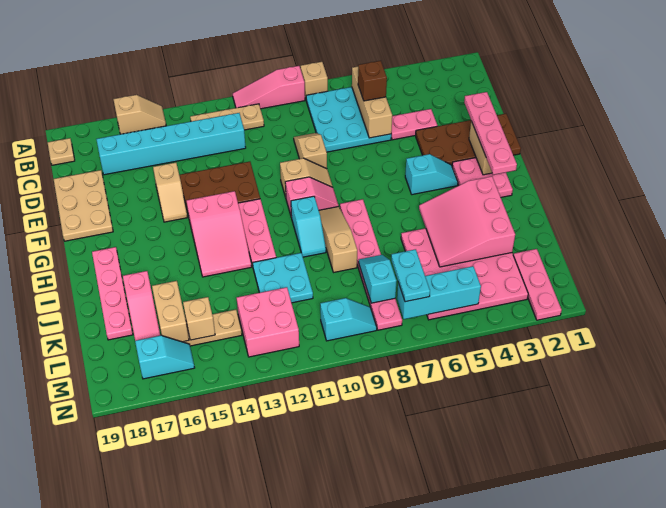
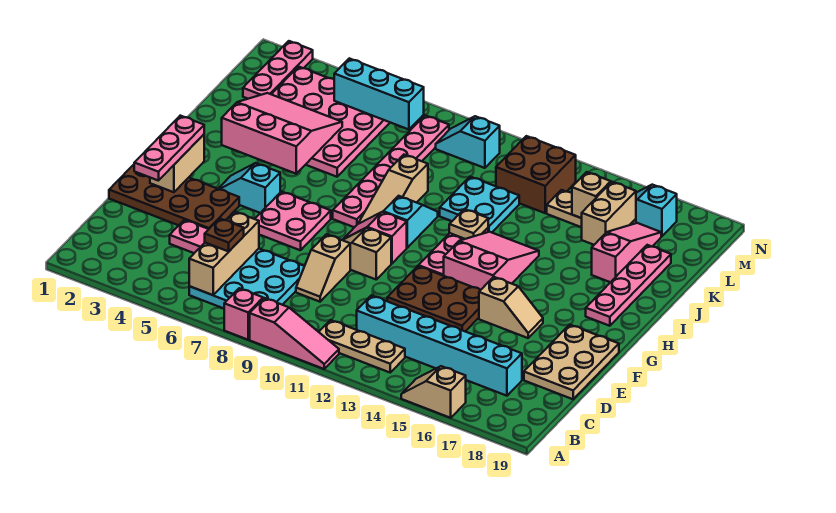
tan 1x1 brick [301,62,328,99] -> pink 1x1 brick [224,288,263,340]
tan 1x1 plate [48,138,75,165] -> tan 1x1 plate moved to [449,209,488,239]
brown 1x1 brick [358,61,387,101] -> brown 1x1 plate [205,218,244,251]
pink 1x4 plate [464,92,517,175] -> pink 1x3 plate [134,116,204,181]
tan 1x2 slope [153,163,187,222] -> tan 1x2 slope turned to [479,277,543,338]
pink 2x2 plate [452,158,513,197] -> pink 2x2 plate moved to [255,191,331,250]
pink 3x3 slope [419,176,515,267] -> pink 3x3 slope turned to [222,93,342,174]
cyan 1x2 slope [359,255,396,303] -> none
cyan 1x2 plate [391,249,430,302] -> none
pink 2x2 brick [237,287,299,357] -> brown 2x2 brick [496,136,576,213]

